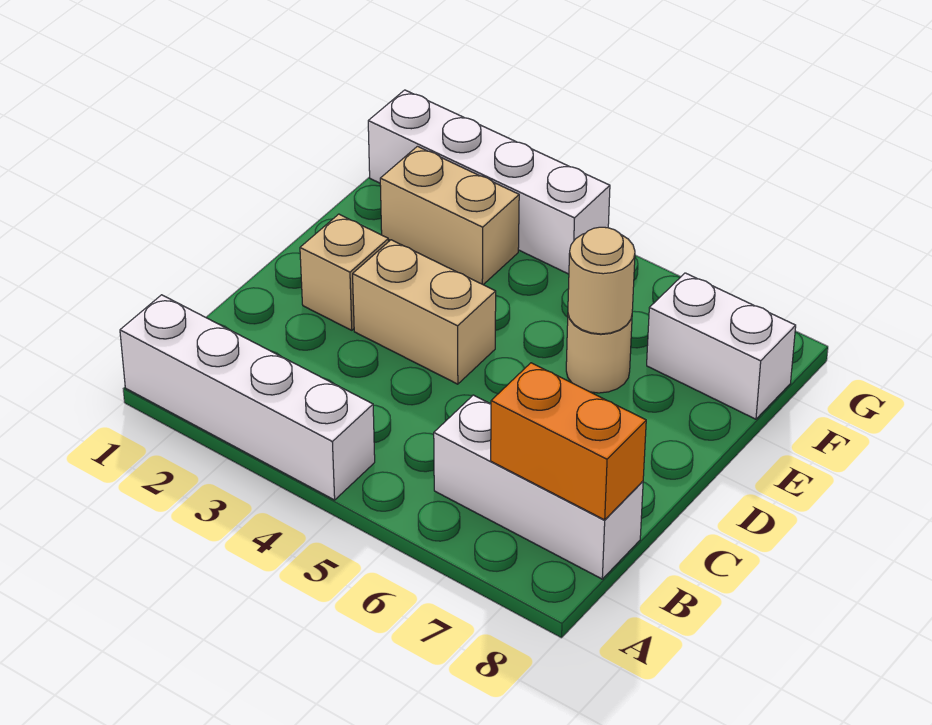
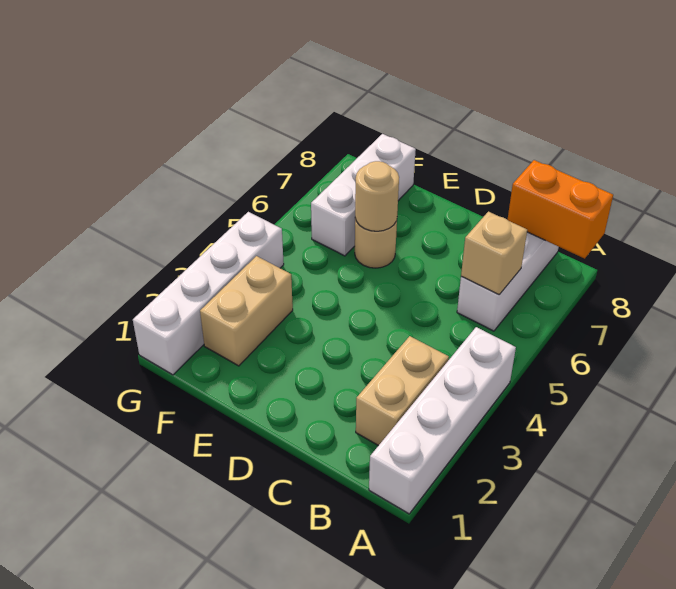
orange 1x2 brick [491,363,646,520] -> orange 1x2 brick turned to [508,160,613,259]
tan 1x1 brick [300,214,389,330] -> tan 1x1 brick moved to [461,212,527,295]
tan 1x2 brick [353,240,496,384] -> tan 1x2 brick moved to [356,336,449,446]
white 1x2 brick [647,273,796,419] -> white 1x3 brick [311,134,416,256]

